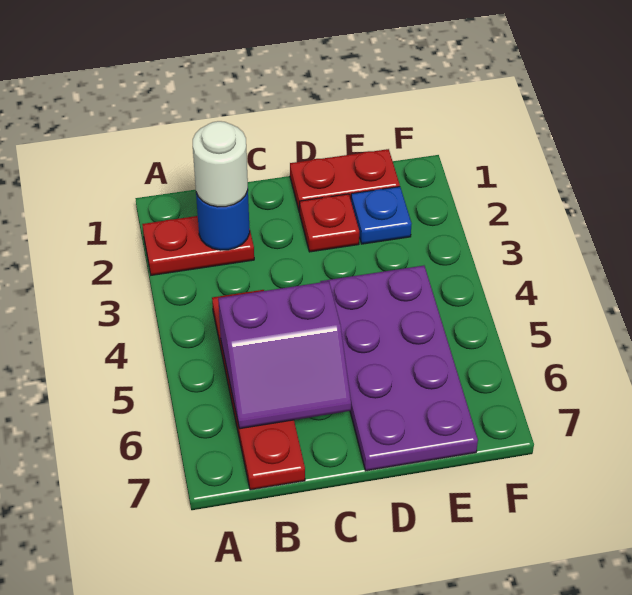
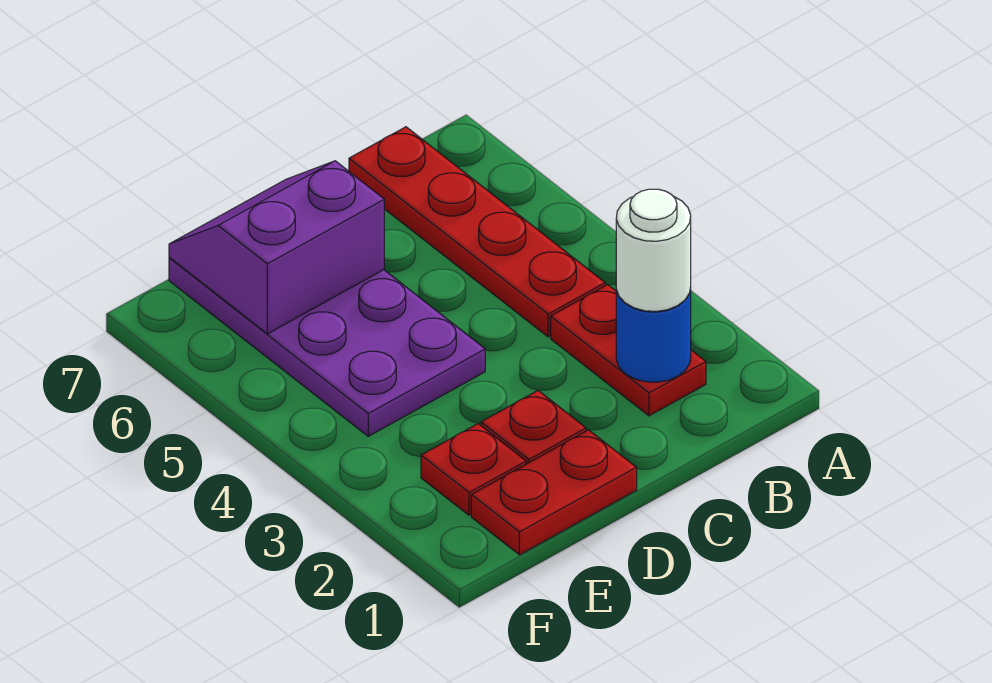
red 1x2 plate [142,216,254,275] -> red 1x2 plate turned to [551,285,706,416]
purple 2x2 slope [218,281,351,429] -> purple 2x2 slope moved to [169,161,384,334]
blue 1x1 plate [351,187,412,244] -> red 1x1 plate [421,424,526,515]

